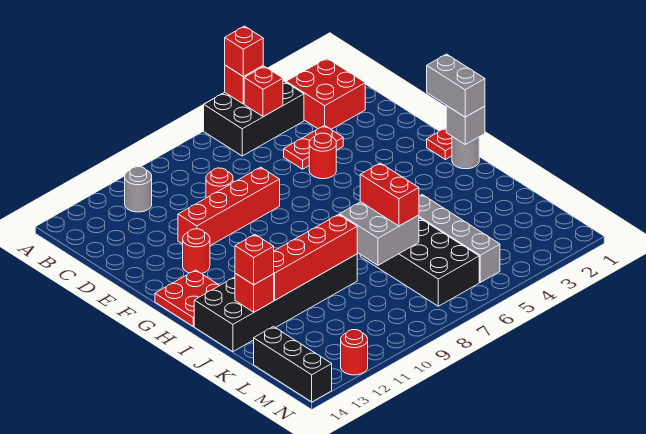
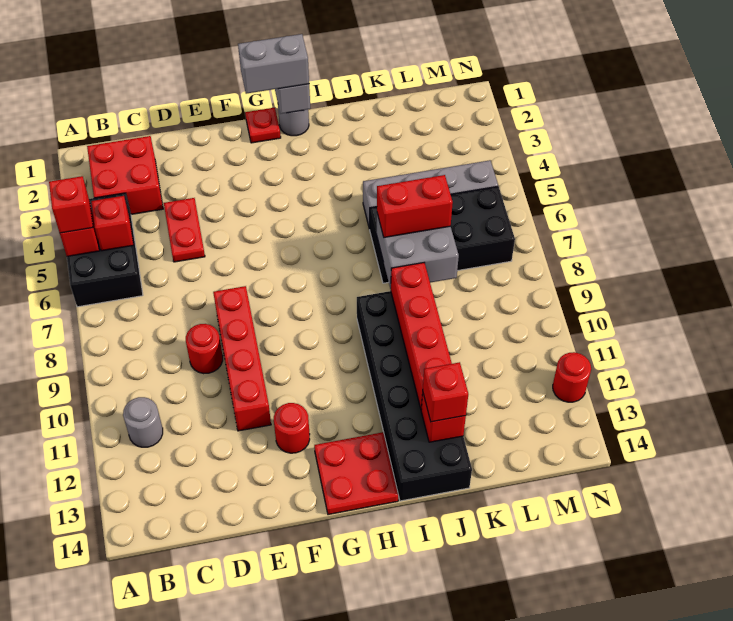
red 1x1 round brick [309,133,336,179] -> none
black 1x3 brick [254,327,332,402] -> none

